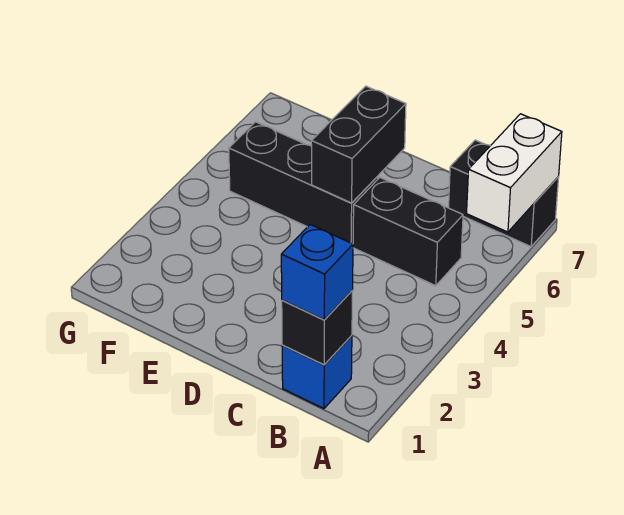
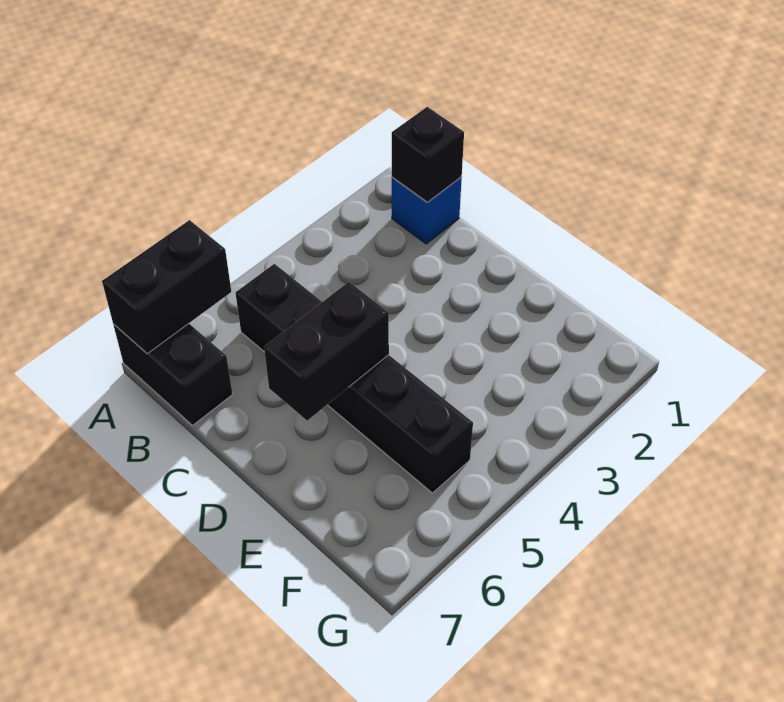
white 1x2 brick [467,114,562,232] -> black 1x2 brick [102,220,231,354]
blue 1x1 brick [281,224,353,320] -> none

